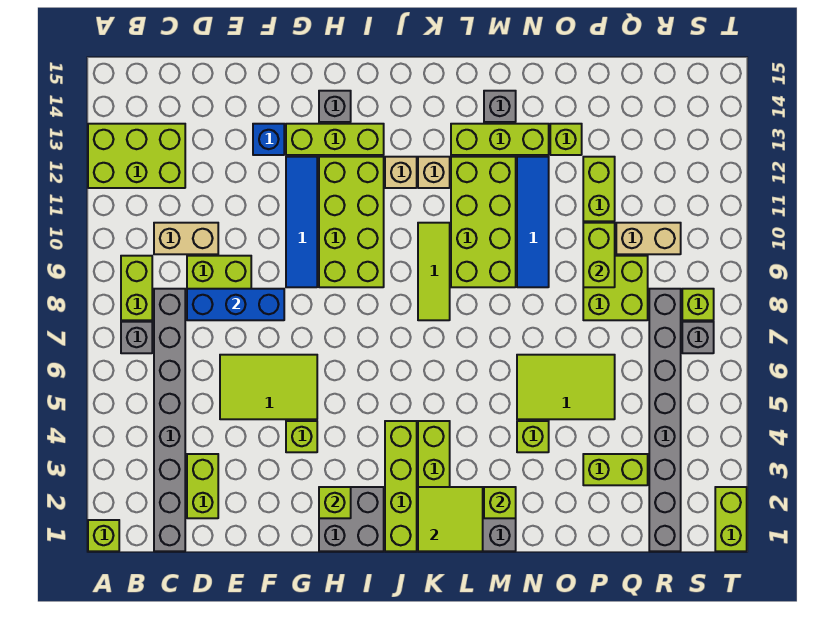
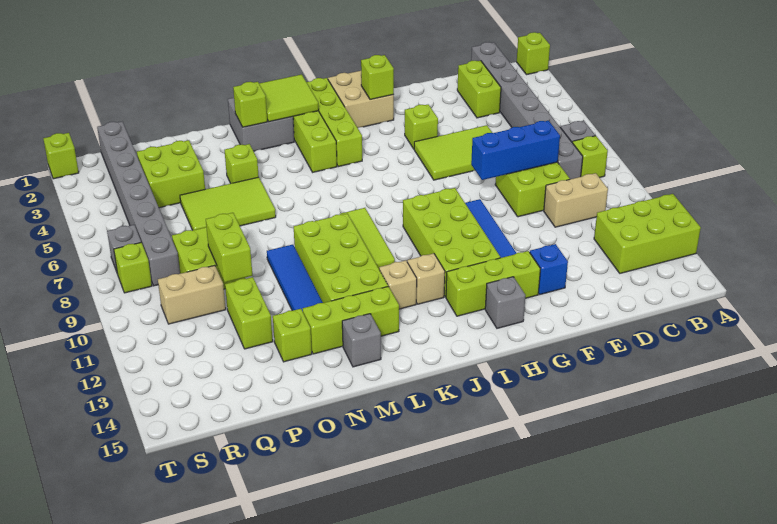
lime 1x2 brick [121,256,152,320] -> lime 1x1 brick [572,136,608,178]
grey 2x2 brick [319,487,384,551] -> tan 2x2 brick [328,71,394,128]
lime 1x2 brick [583,454,648,485] -> lime 2x2 brick [137,140,205,208]
lime 1x2 brick [715,487,747,551] -> lime 1x1 brick [43,133,79,179]

